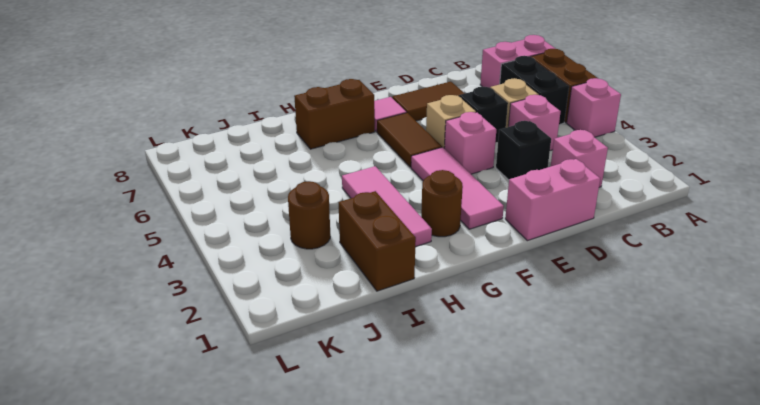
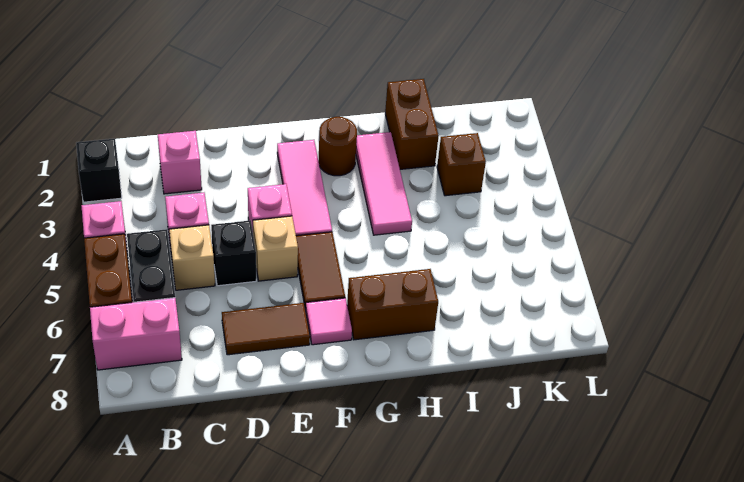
pink 1x2 brick [505,159,600,241] -> none
black 1x1 brick [496,121,551,180] -> black 1x1 brick moved to [76,139,122,202]
brown 1x1 round brick [288,181,330,249] -> brown 1x1 brick [437,133,486,196]

